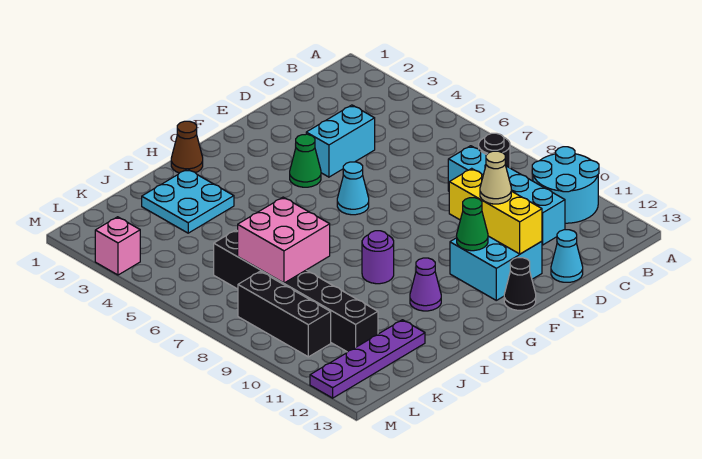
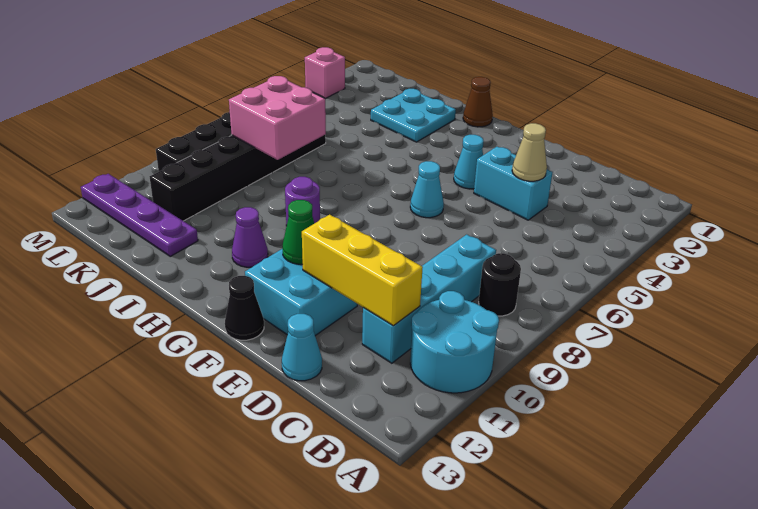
yellow 1x3 brick [449,168,542,254] -> yellow 1x3 brick turned to [302,215,423,326]
tan 1x1 cone [480,151,511,204] -> tan 1x1 cone moved to [512,123,547,181]
green 1x1 cone [290,134,321,187] -> cyan 1x1 cone [454,135,484,189]

